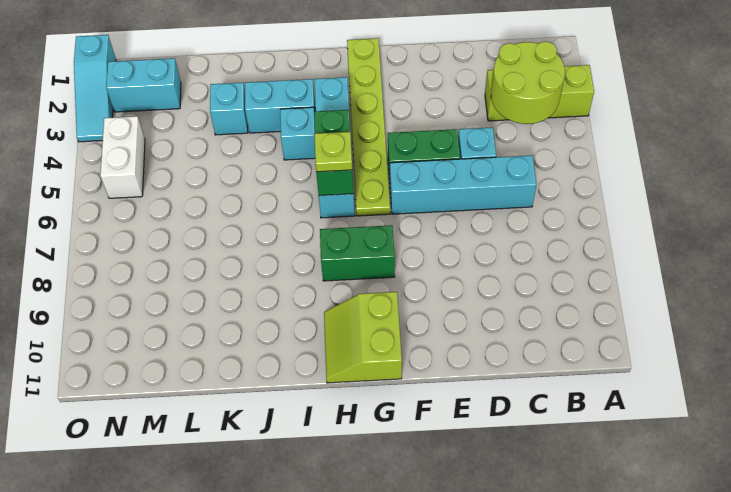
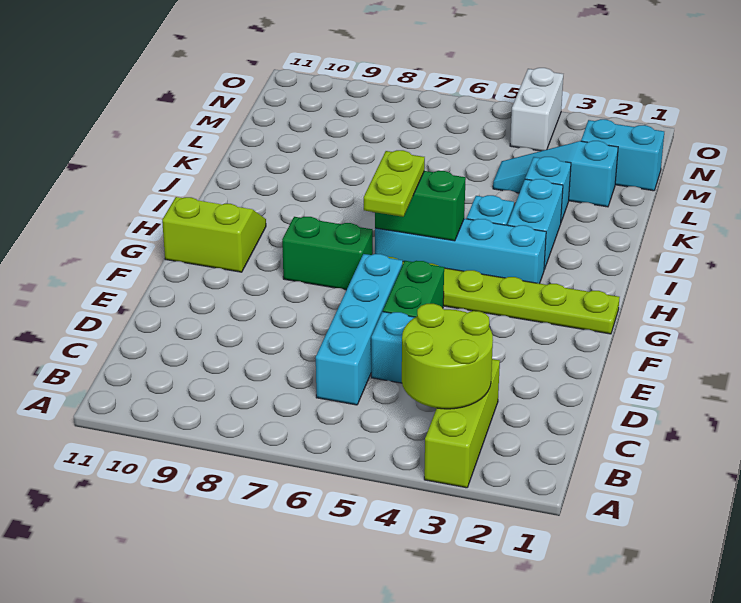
green 1x2 brick [320,225,395,281] -> green 1x2 brick turned to [282,217,373,290]
lime 1x1 plate [314,132,352,172] -> lime 1x2 plate [364,150,425,217]
cyan 1x2 brick [106,58,181,112] -> cyan 1x2 brick turned to [581,119,664,191]
white 1x2 brick [100,116,145,198] -> white 1x2 brick turned to [510,68,563,151]
cyan 1x3 slope [74,35,116,142] -> cyan 1x3 slope moved to [493,141,618,207]

